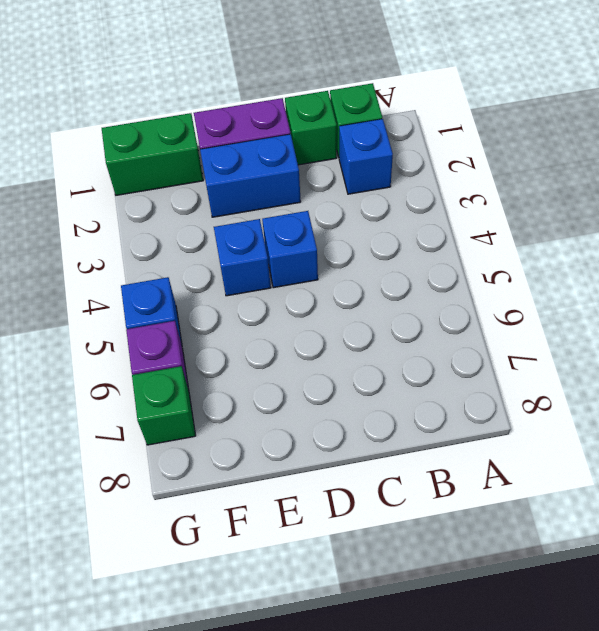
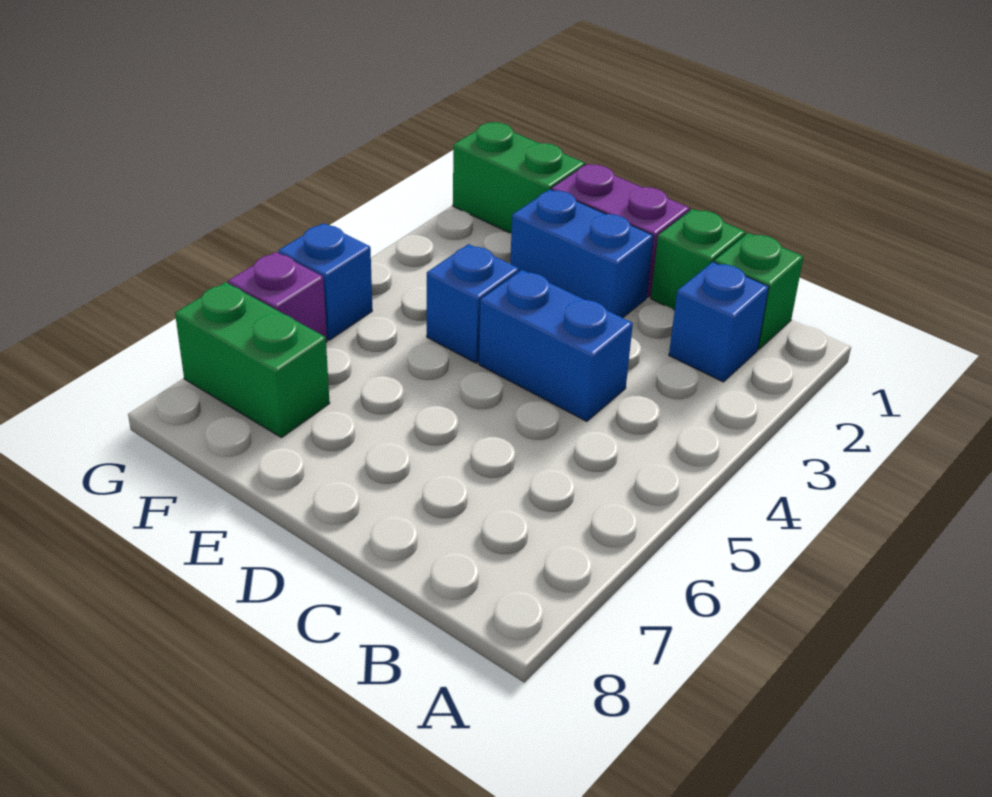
blue 1x1 brick [262,211,318,288] -> blue 1x2 brick [479,270,633,421]
green 1x1 brick [132,366,196,445] -> green 1x2 brick [175,282,330,438]

